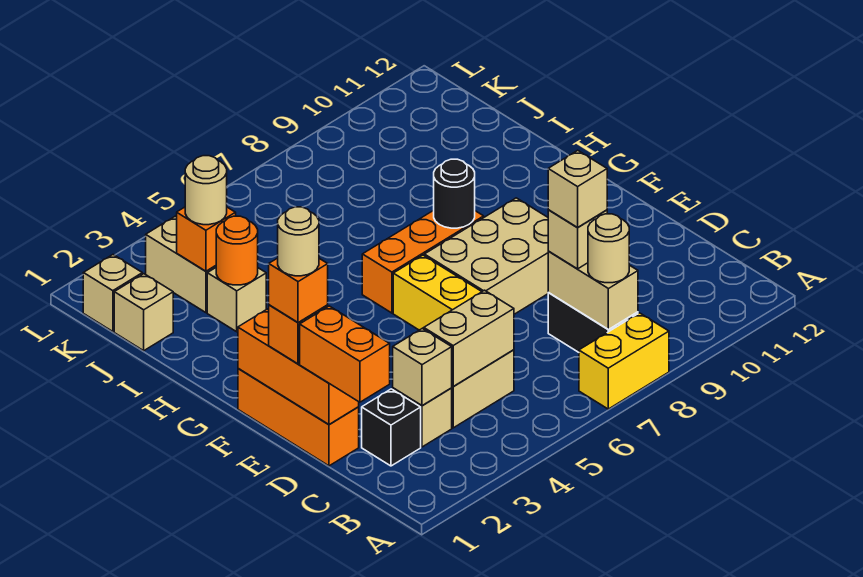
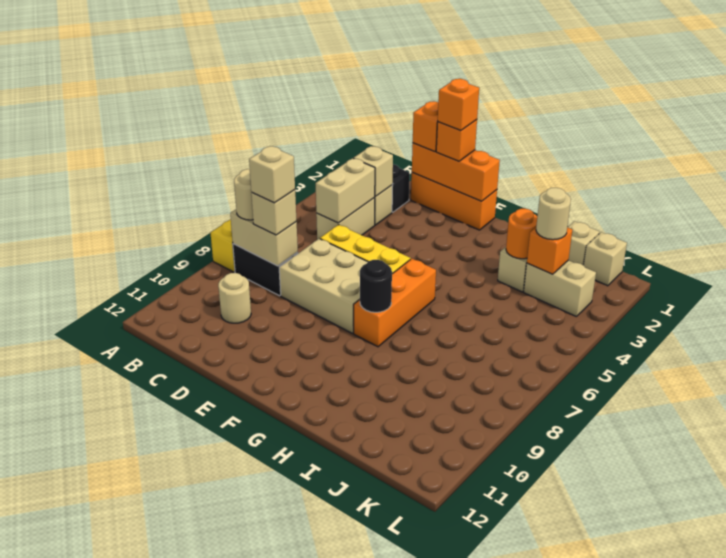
orange 1x2 brick [300,306,390,402] -> orange 1x1 brick [413,102,438,152]
tan 1x1 round brick [278,207,319,276] -> tan 1x1 round brick moved to [218,273,251,323]
tan 2x3 brick [424,198,548,314] -> tan 2x3 brick turned to [279,239,368,333]

